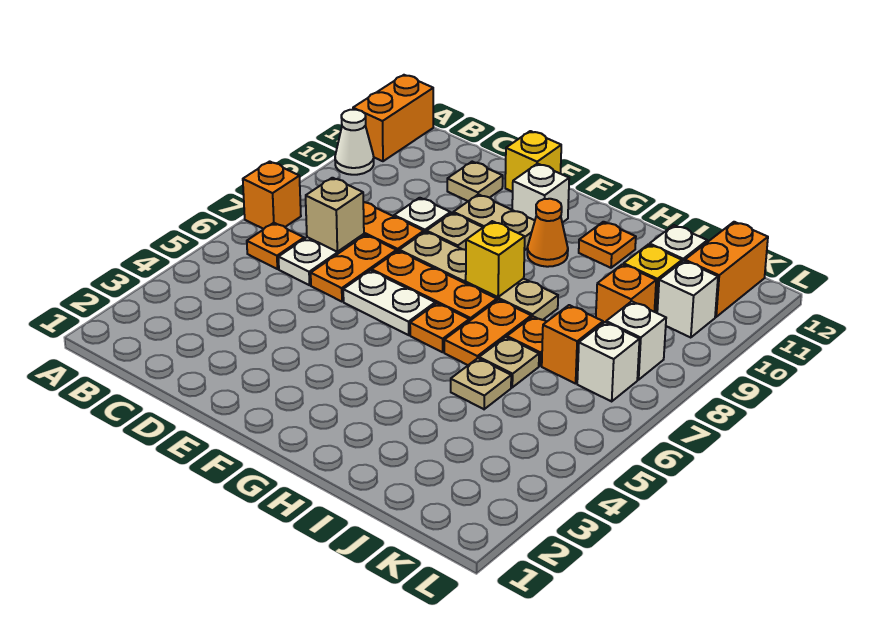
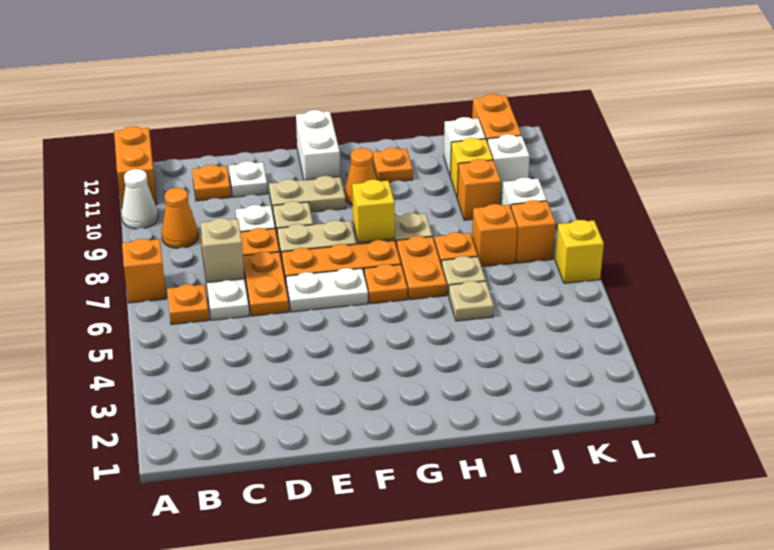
none -> orange 1x1 cone [162,188,198,248]
none -> orange 1x1 plate [192,165,231,201]
tan 1x1 plate [447,162,503,201] -> white 1x1 plate [229,161,268,197]
yellow 1x1 brick [505,131,561,192] -> yellow 1x1 brick moved to [555,220,604,283]
white 1x1 brick [512,164,569,223] -> white 1x2 brick [296,110,340,180]
white 1x1 brick [577,322,640,401] -> orange 1x1 brick [511,200,556,263]

